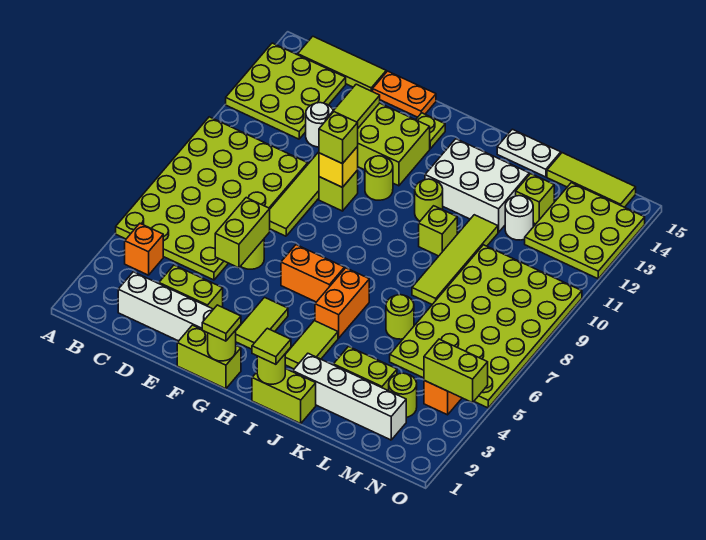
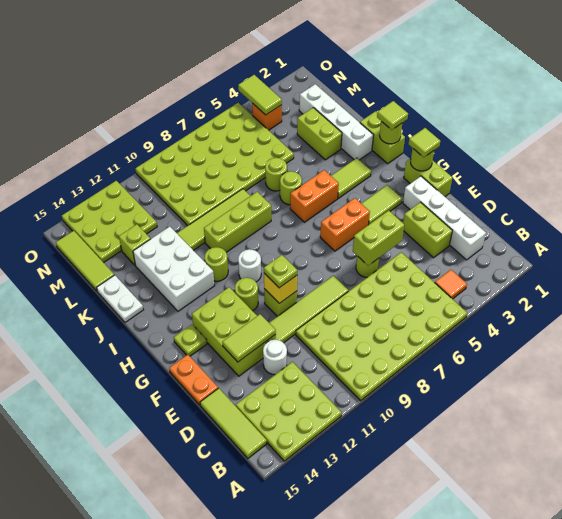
orange 1x1 brick [125,224,163,275] -> orange 1x1 tile [435,270,467,299]
lime 1x1 brick [319,112,358,164] -> lime 1x1 plate [264,255,297,288]
orange 1x2 brick [281,245,345,302] -> orange 1x2 brick turned to [320,198,370,251]
lime 1x1 brick [419,206,457,256] -> lime 1x3 brick [204,192,271,252]
white 1x1 round brick [505,196,533,240] -> white 1x1 round brick moved to [238,249,261,282]
lime 1x1 round brick [389,373,417,417] -> lime 1x1 round brick moved to [280,171,302,205]
lime 1x2 brick [424,339,488,403] -> lime 1x2 tile [238,75,282,115]

